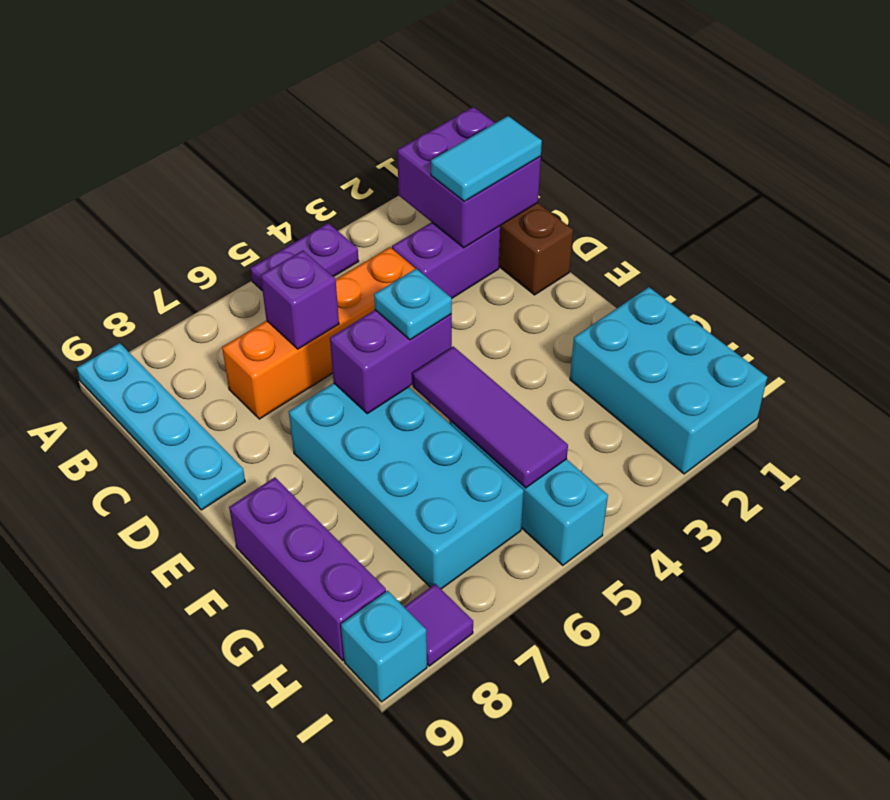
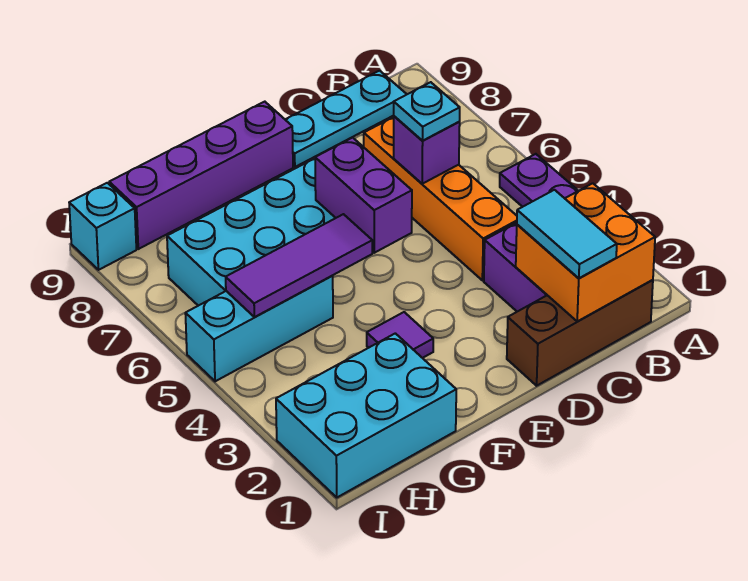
cyan 1x4 plate [77,343,245,510] -> cyan 1x3 plate [285,71,407,167]
purple 2x2 brick [397,107,541,248] -> orange 2x2 brick [516,183,655,322]
cyan 1x1 plate [374,269,452,340] -> cyan 1x1 plate moved to [394,82,460,141]
purple 1x3 brick [229,477,386,660] -> purple 1x4 brick [109,102,293,249]
purple 1x1 tile [404,584,473,666] -> purple 1x1 tile moved to [367,312,433,358]

